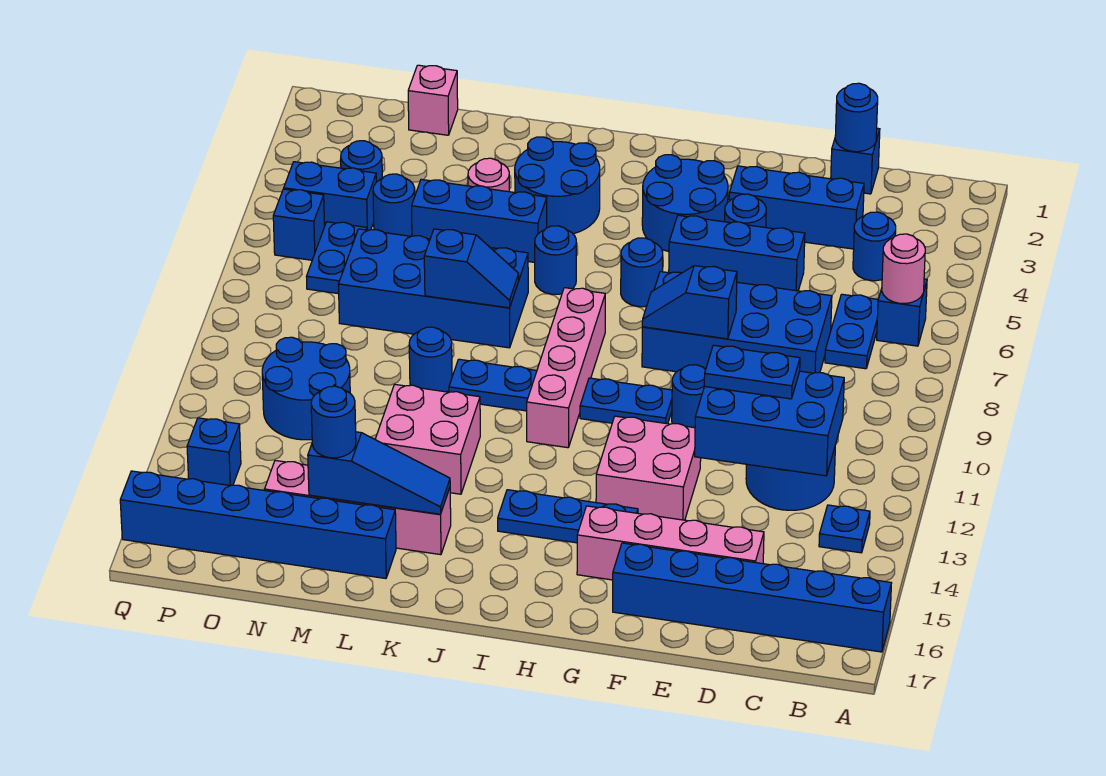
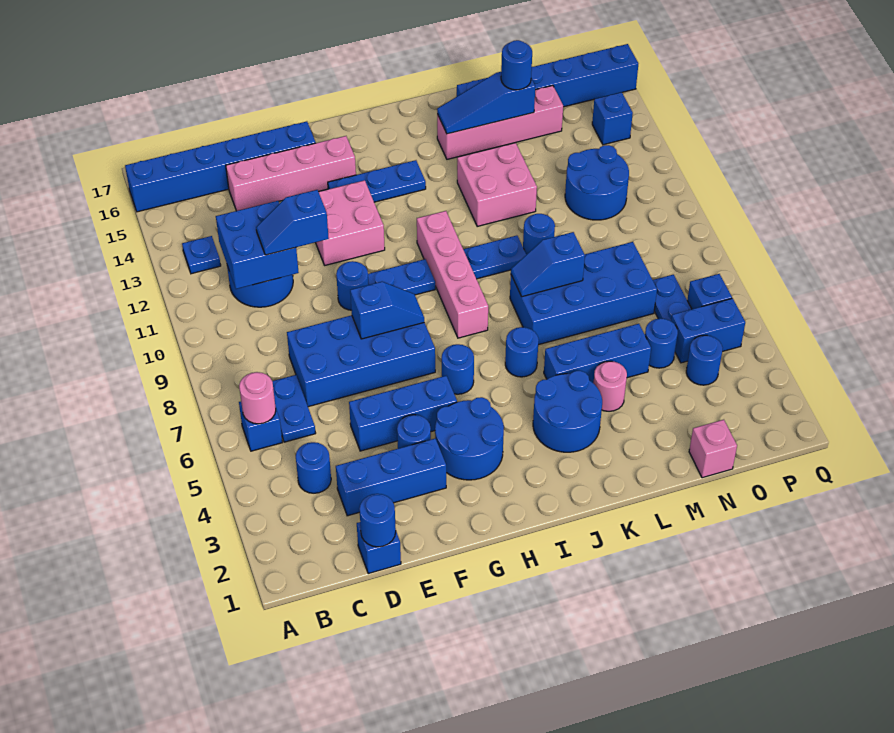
blue 2x3 brick [695,371,844,476] -> blue 2x2 brick [216,201,299,289]
blue 1x2 plate [704,345,800,399] -> blue 1x2 slope [256,190,329,255]

